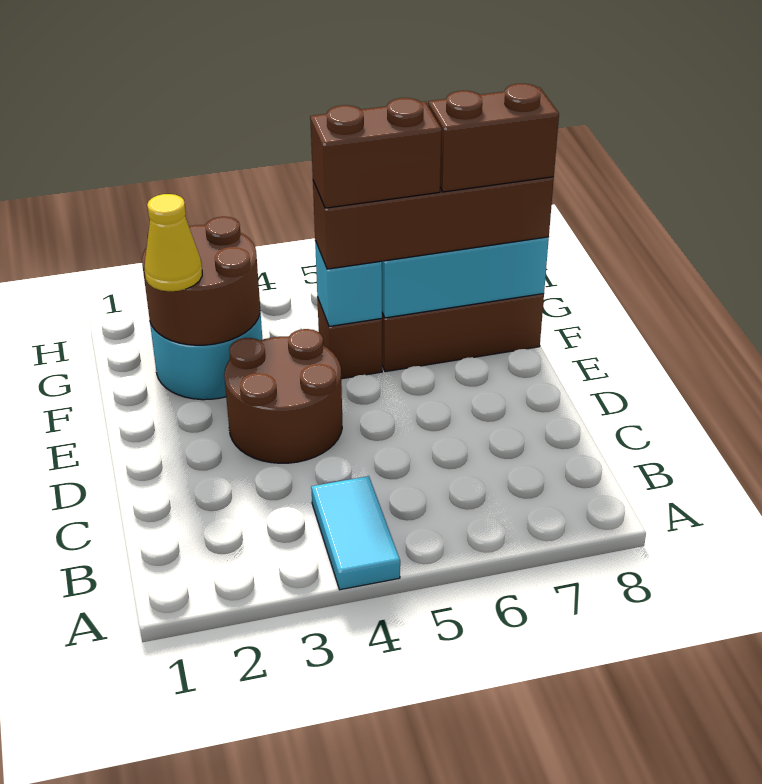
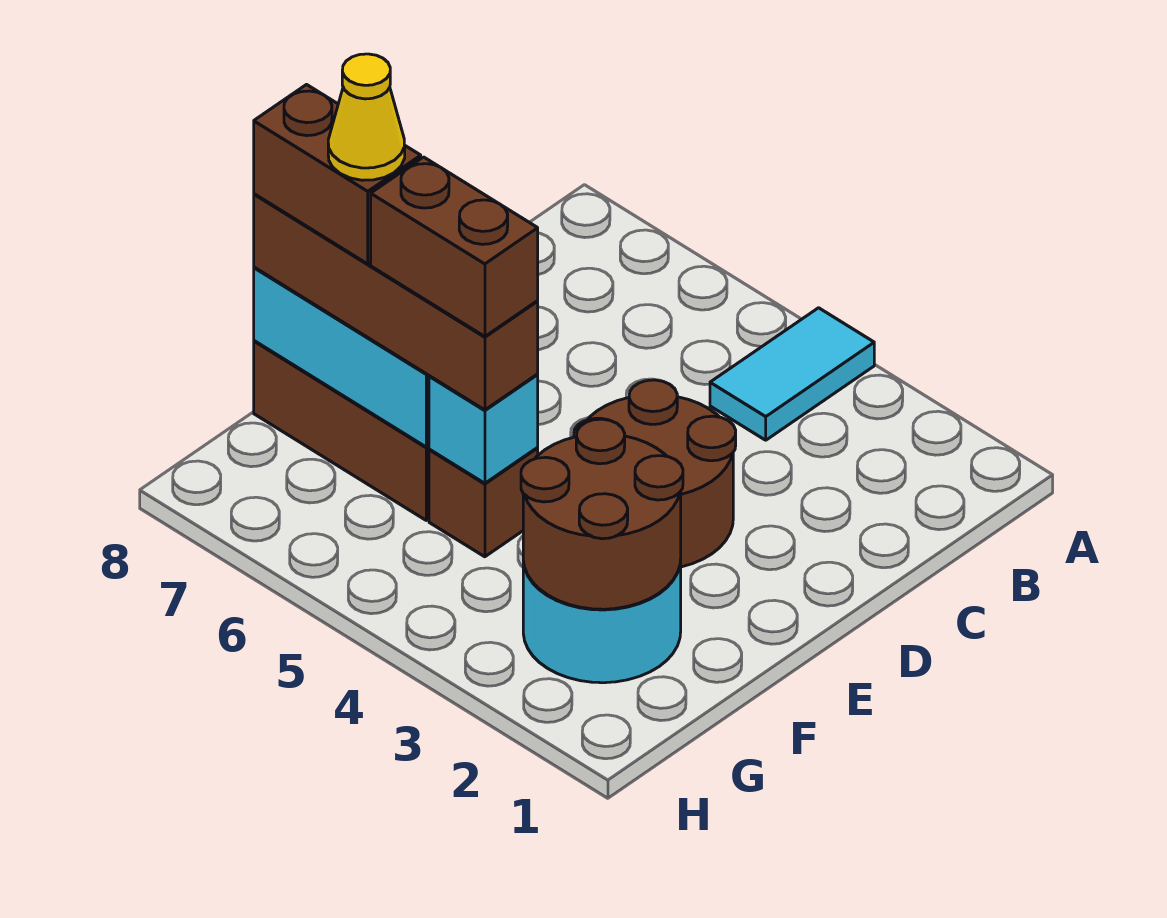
yellow 1x1 cone [145,194,202,291] -> yellow 1x1 cone moved to [328,54,405,180]

